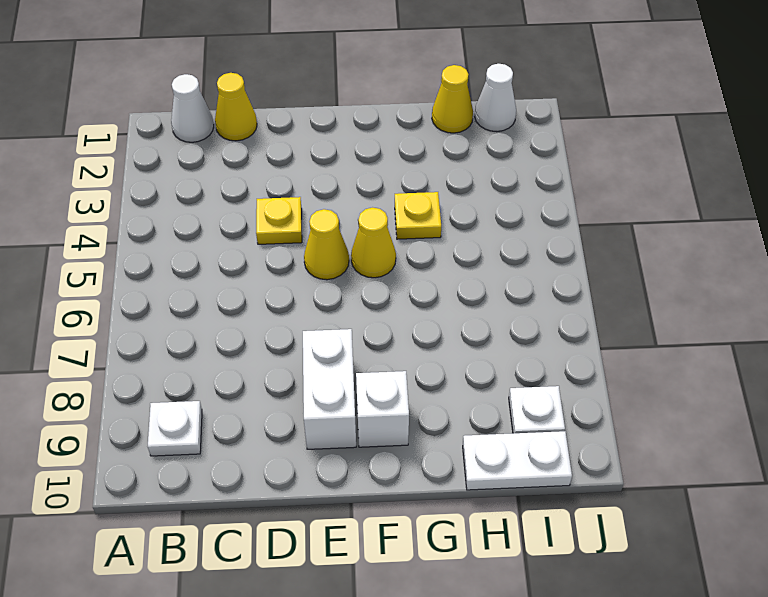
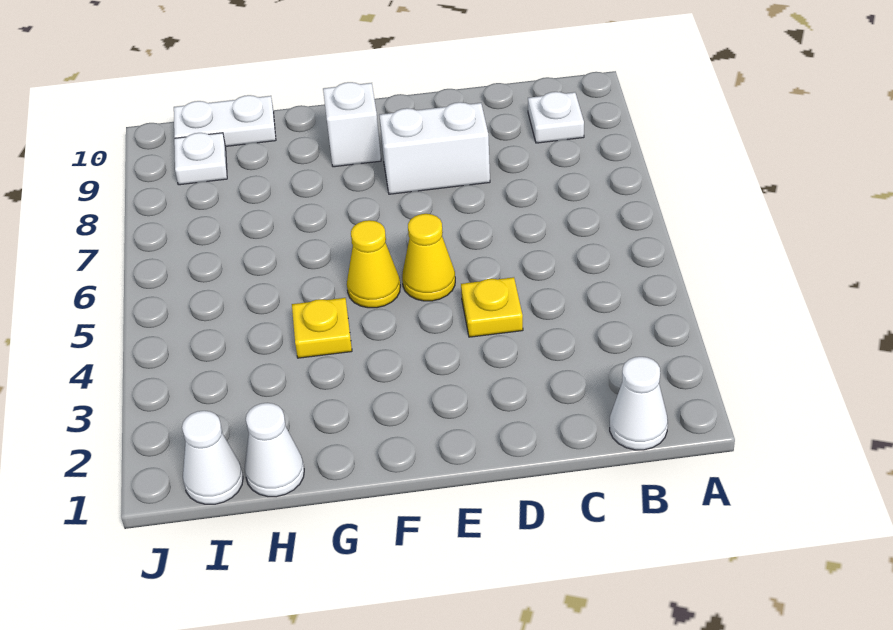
yellow 1x1 cone [215,73,257,141] -> none
white 1x2 brick [303,329,356,449] -> white 1x2 brick turned to [379,102,490,194]
yellow 1x1 cone [432,65,473,133] -> white 1x1 cone [245,403,304,497]

